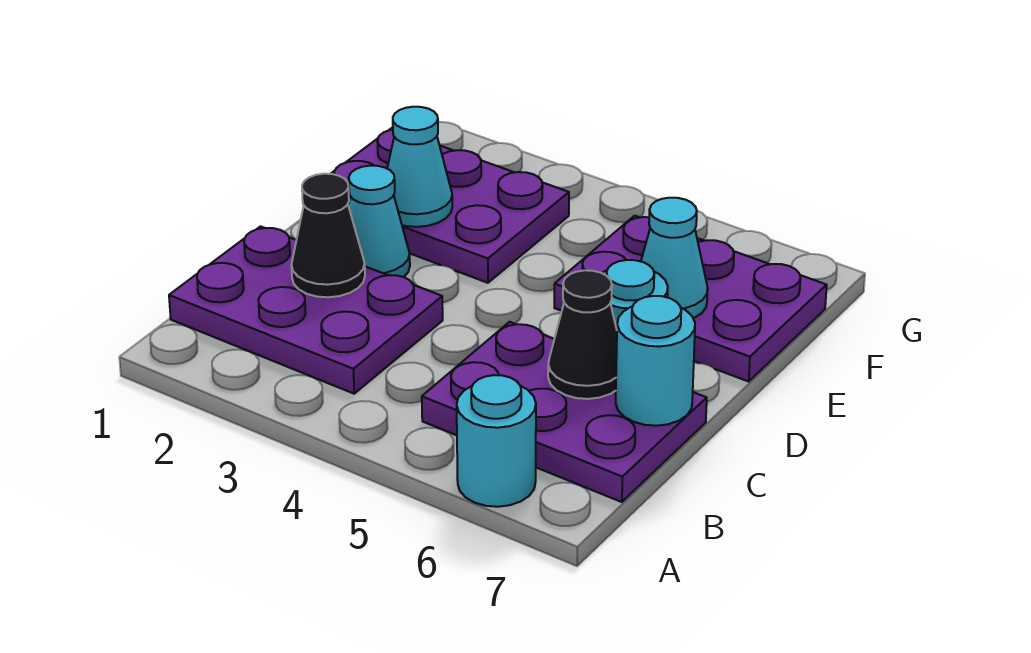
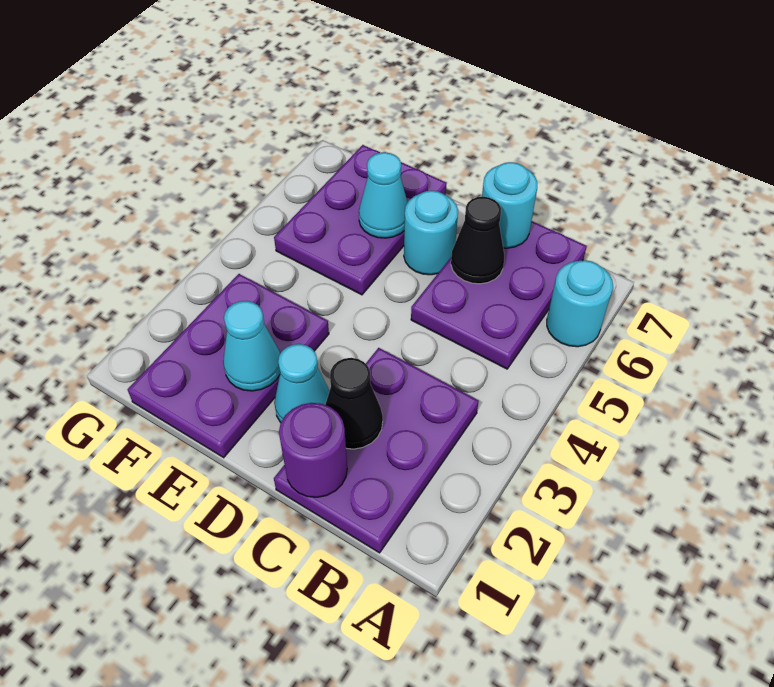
none -> purple 1x1 round brick [279,403,347,497]

